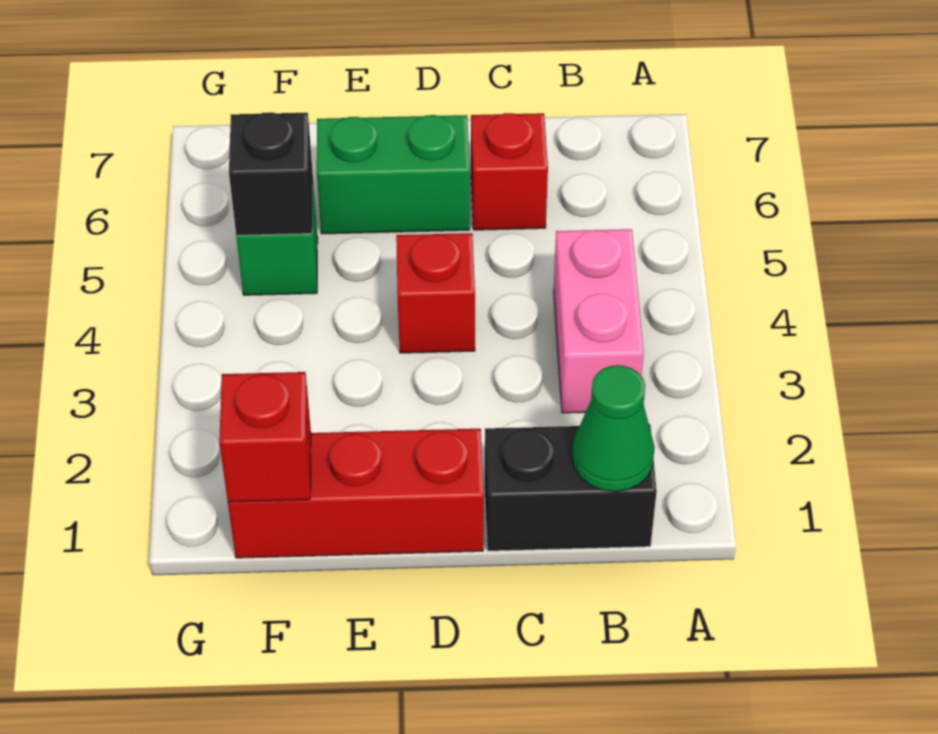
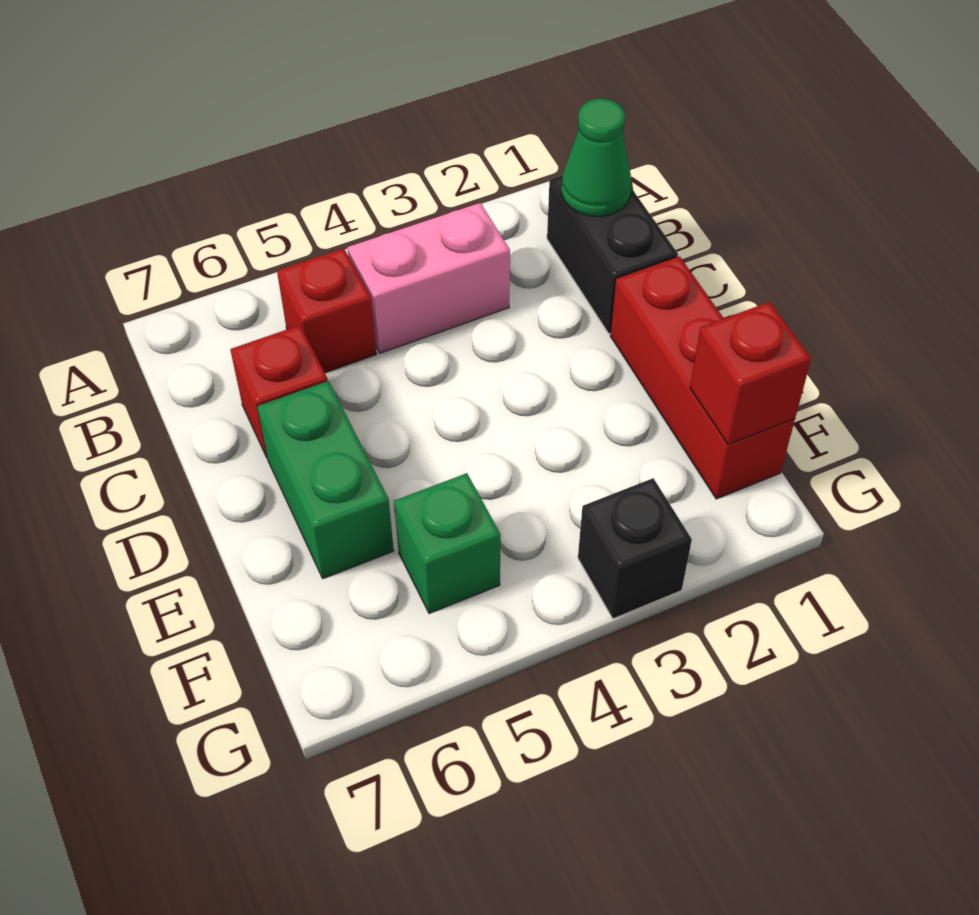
red 1x1 brick [396,233,475,353] -> red 1x1 brick moved to [277,248,376,373]
black 1x1 brick [229,112,313,235] -> black 1x1 brick moved to [578,478,692,619]

